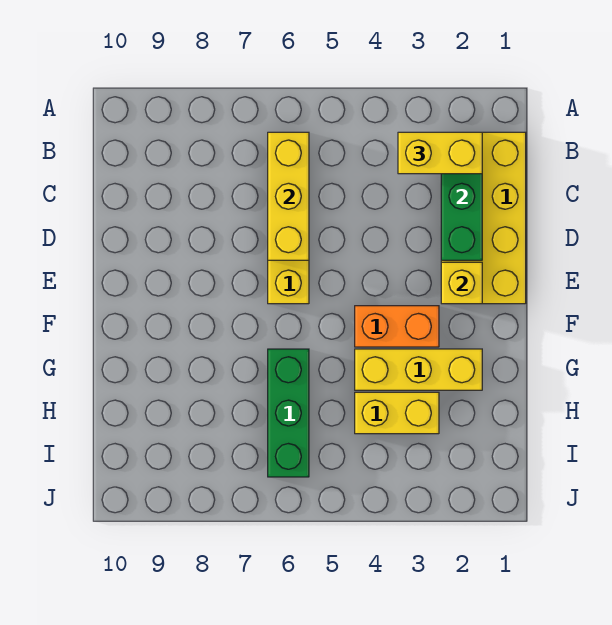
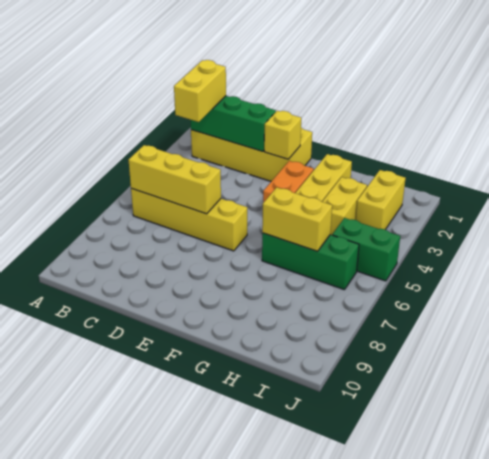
none -> yellow 1x2 brick [262,187,332,251]
none -> yellow 1x2 brick [356,170,406,229]
none -> green 1x2 brick [332,218,400,281]

